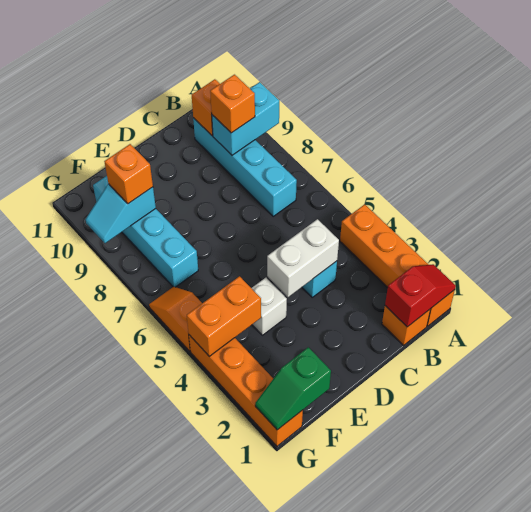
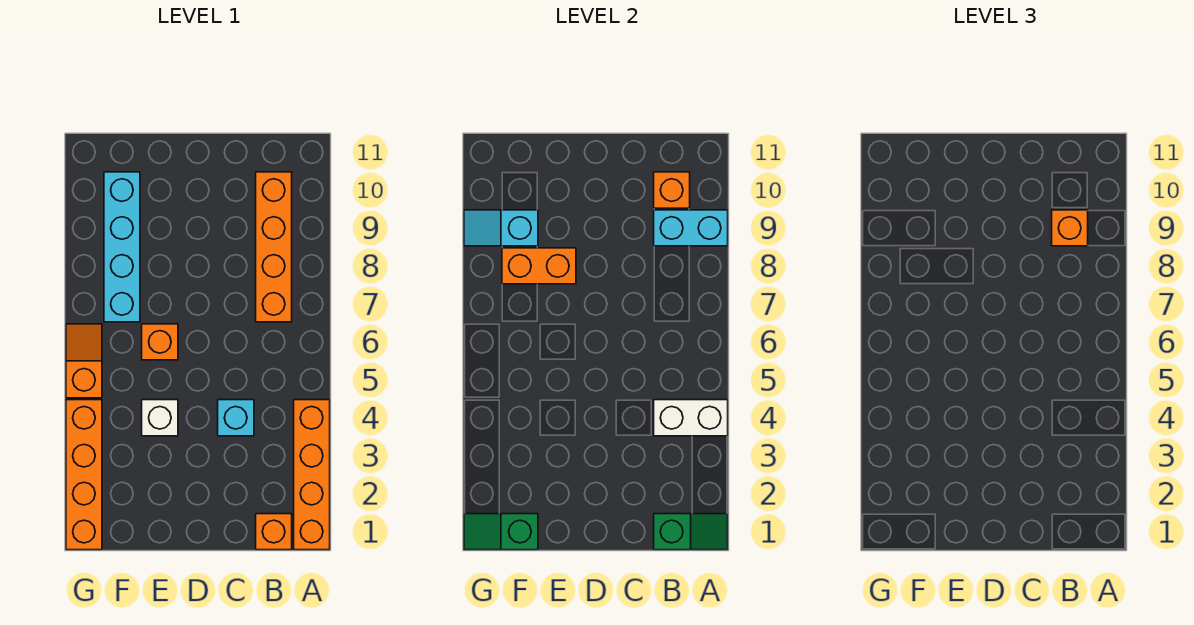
red 1x2 slope [385,264,456,327] -> green 1x2 slope [654,514,728,550]
cyan 1x4 brick [193,118,297,216] -> orange 1x4 brick [256,172,292,322]
white 1x2 brick [267,219,339,297] -> white 1x2 brick moved to [654,400,728,436]
orange 1x2 brick [187,276,261,357] -> orange 1x2 brick moved to [502,248,576,284]
orange 1x1 brick [104,144,153,204] -> orange 1x1 brick moved to [142,324,178,360]

